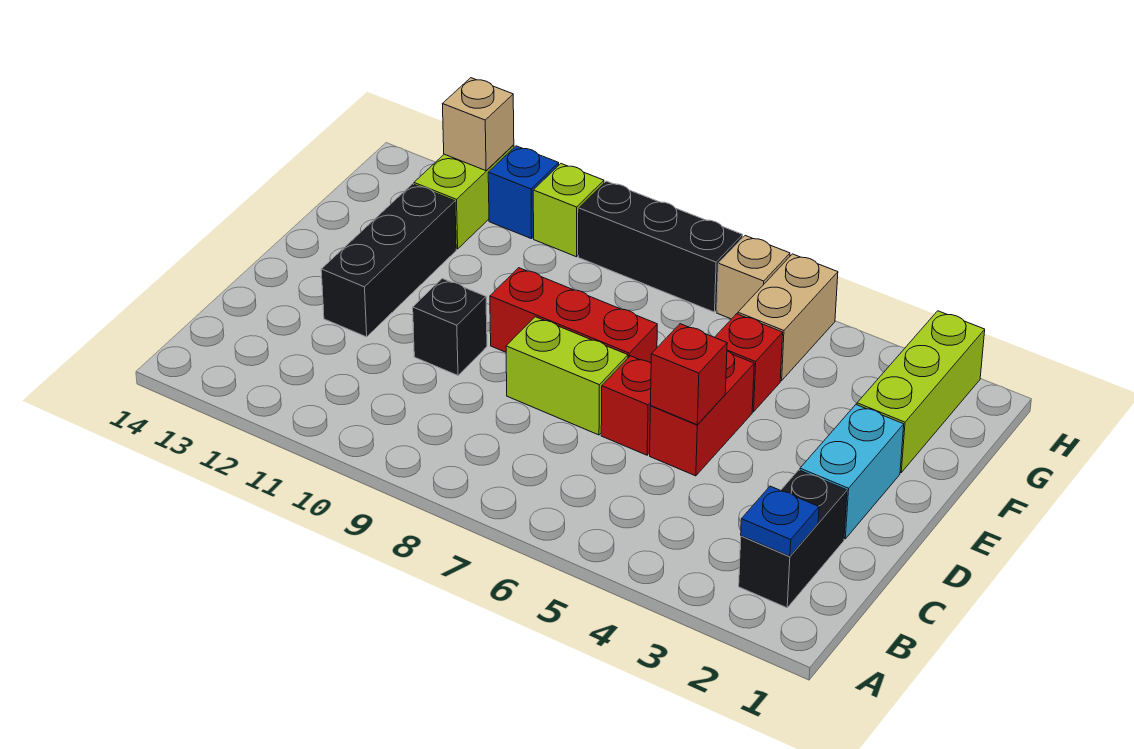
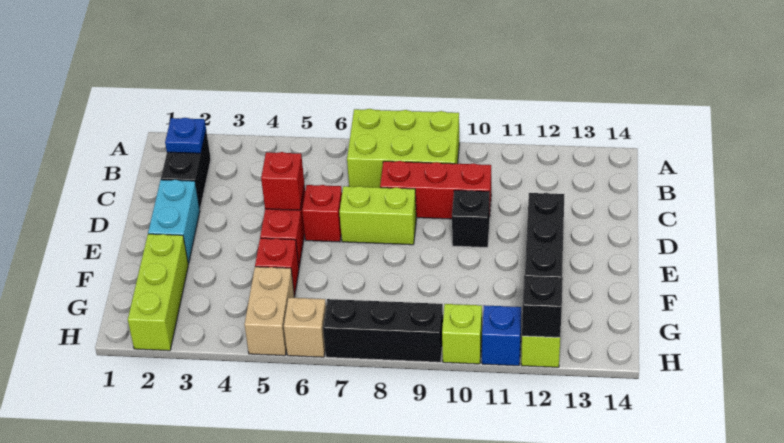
none -> lime 2x3 brick [347,109,459,188]
red 1x3 brick [490,268,657,363] -> red 1x3 brick moved to [380,161,491,219]
tan 1x1 brick [443,78,514,171] -> black 1x1 brick [522,276,563,337]

